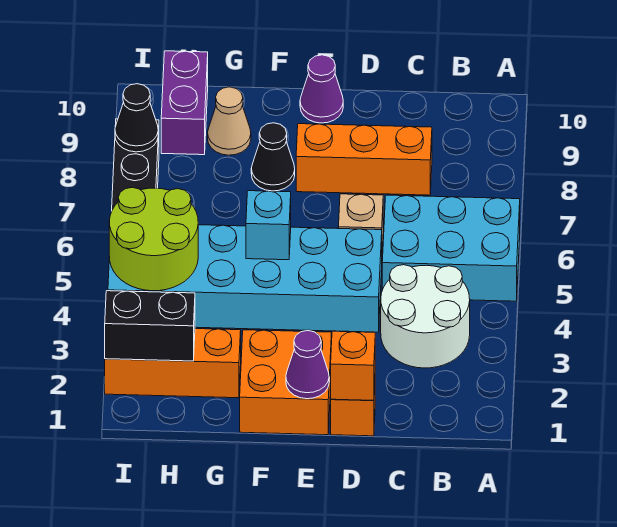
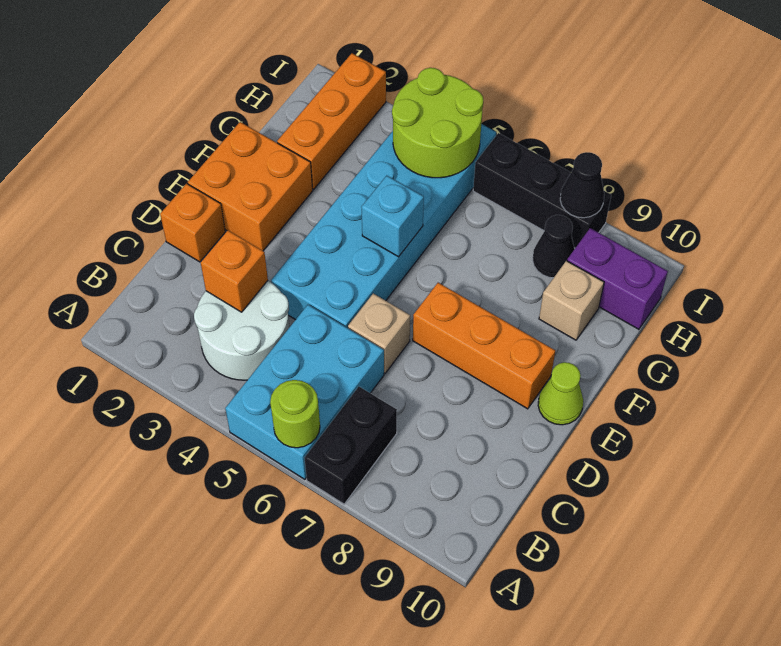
none -> lime 1x1 round brick [270,380,320,448]
orange 1x3 brick [296,124,432,195] -> orange 1x3 brick turned to [413,283,555,409]
orange 1x1 brick [331,331,375,400] -> orange 1x1 brick moved to [201,230,268,312]
purple 1x1 cone [286,331,329,399] -> none
purple 1x1 cone [300,55,343,123] -> lime 1x1 cone [538,362,583,425]
black 1x1 cone [251,123,295,191] -> black 1x1 cone moved to [533,215,574,278]
tan 1x1 cone [208,87,251,155] -> tan 1x1 brick [539,261,604,340]
black 1x2 brick [105,291,195,361] -> black 1x2 brick moved to [305,387,397,504]

